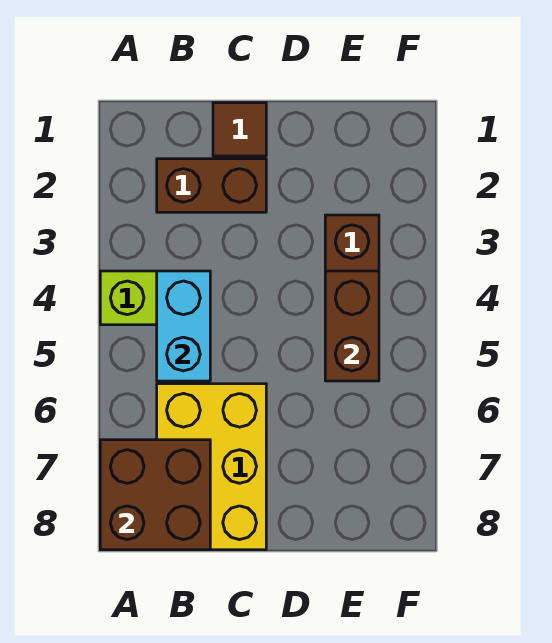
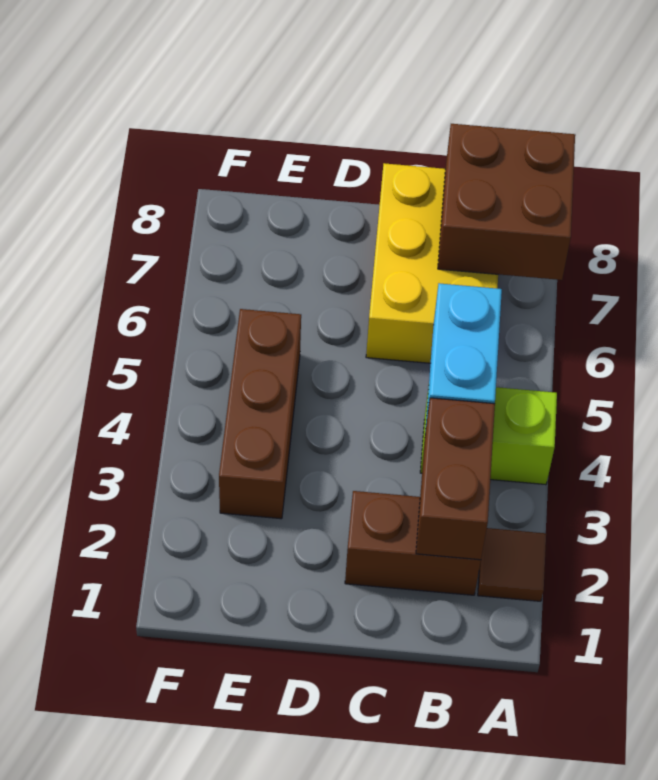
brown 1x1 tile [213,103,266,156] -> brown 1x1 tile moved to [478,528,546,601]
brown 1x2 brick [325,271,379,381] -> brown 1x2 brick moved to [416,398,495,560]

